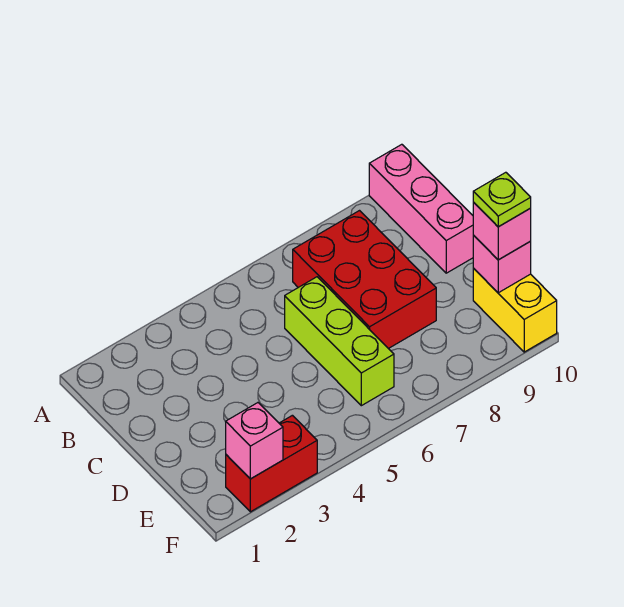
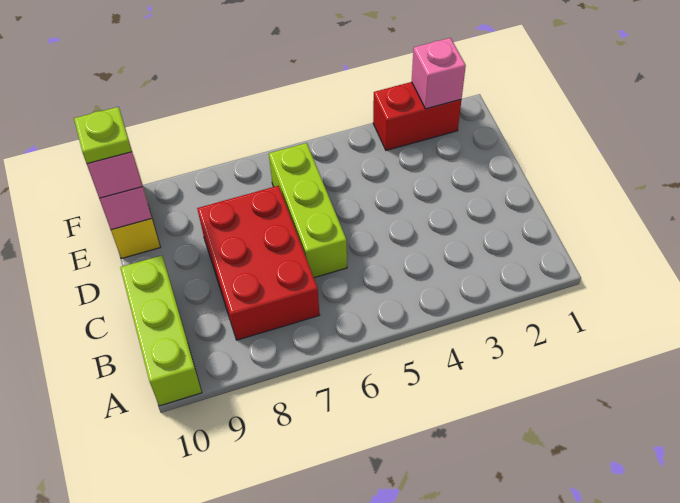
pink 1x3 brick [369,144,474,273] -> lime 1x3 brick [120,255,202,406]

